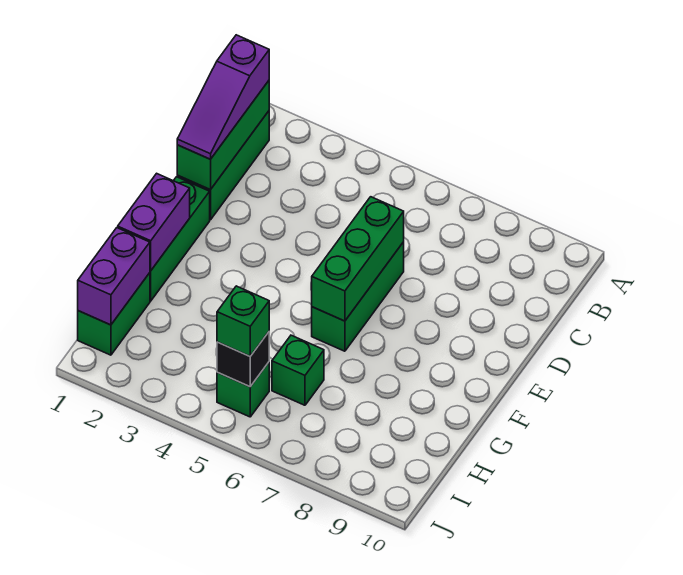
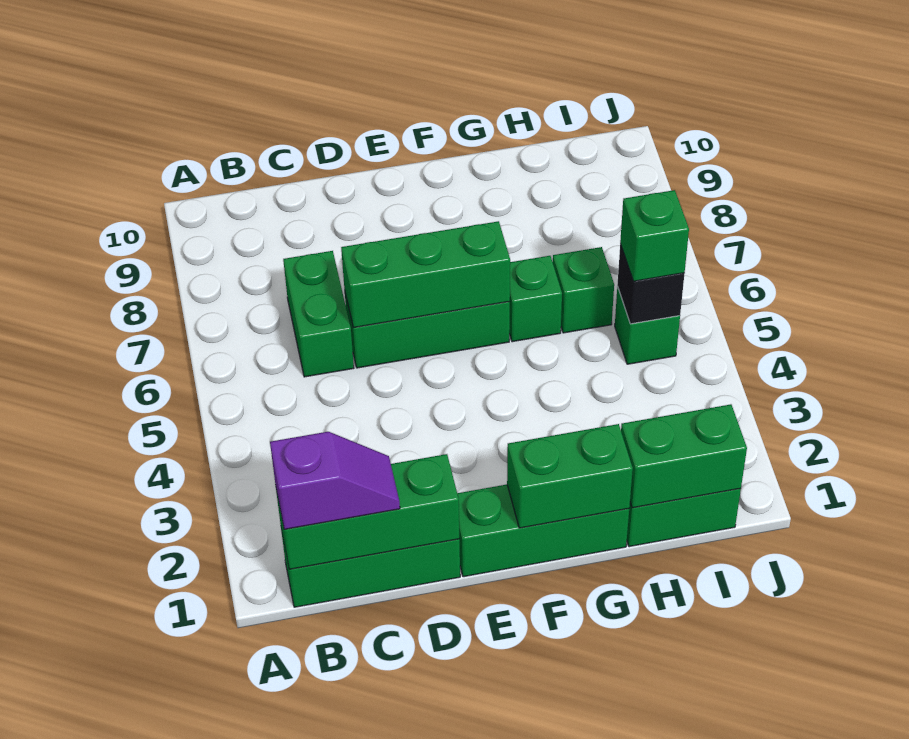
purple 1x3 slope [177,35,269,159] -> purple 1x2 slope [270,432,400,529]
none -> green 1x2 brick [283,251,354,377]
purple 1x2 brick [118,173,190,271] -> green 1x2 brick [507,424,633,528]
none -> green 1x1 brick [509,256,562,342]
purple 1x2 brick [78,228,150,325] -> green 1x2 brick [621,404,747,508]

